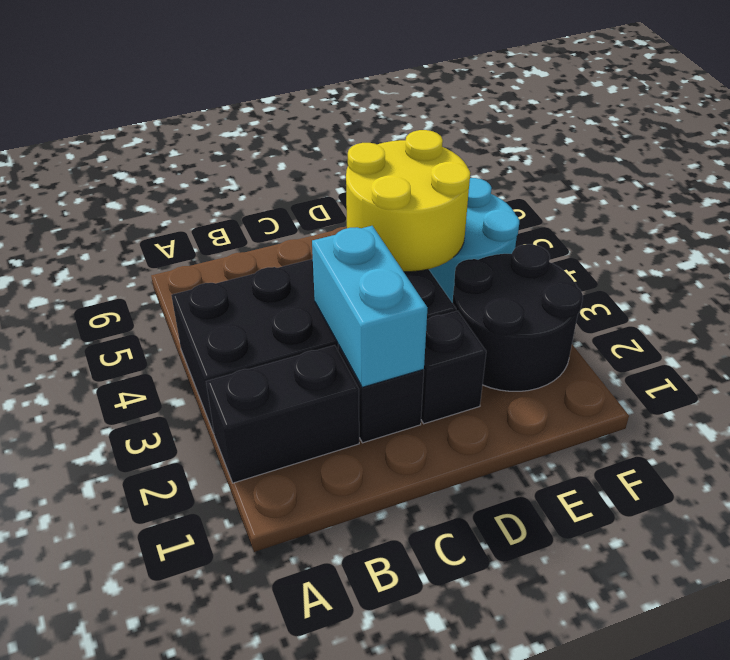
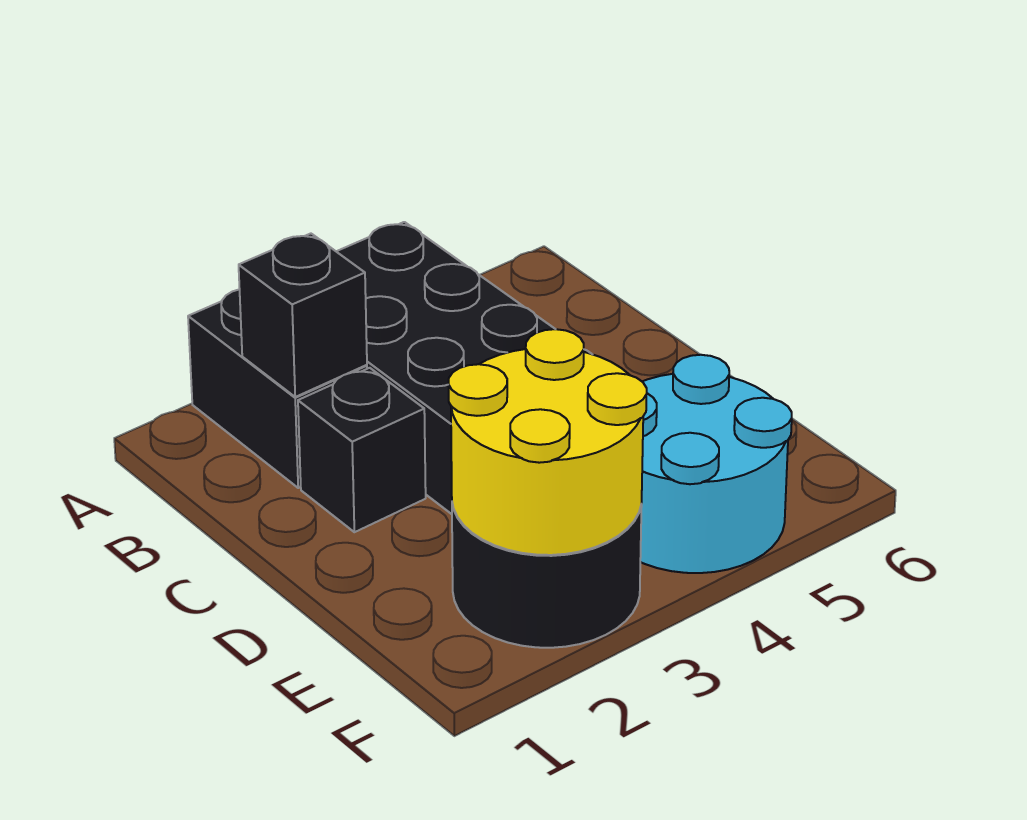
cyan 1x2 brick [312,226,428,387] -> none
black 1x1 brick [421,311,486,424] -> black 1x1 brick moved to [239,234,367,397]
yellow 2x2 round brick [346,130,470,272] -> yellow 2x2 round brick moved to [448,329,647,555]

